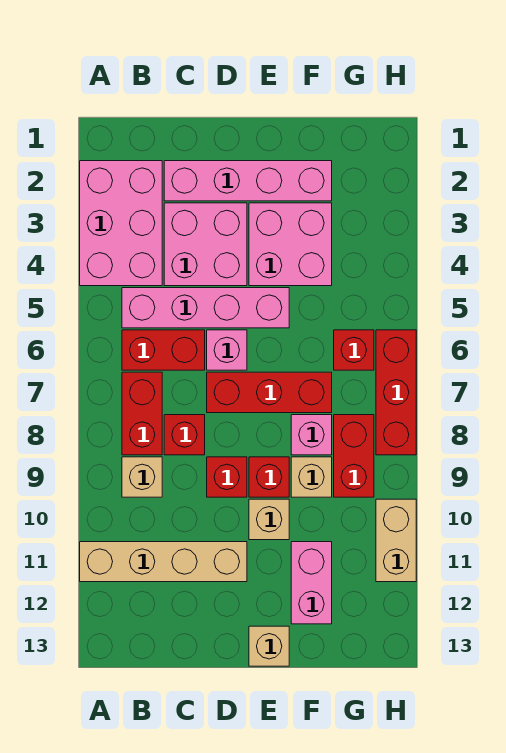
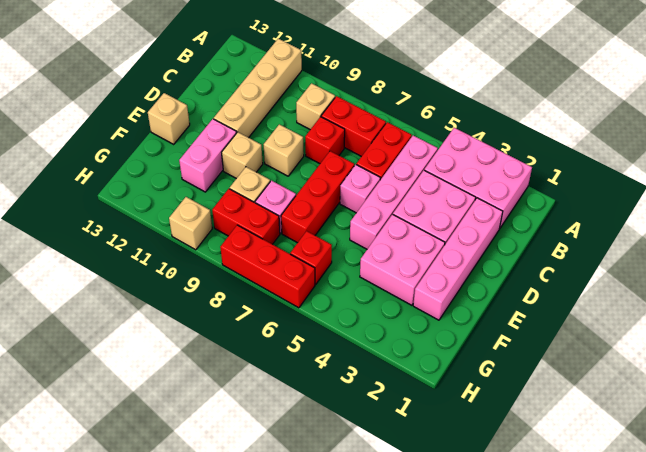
red 1x1 brick [207,457,247,497] -> tan 1x1 brick [264,124,304,176]
red 1x1 brick [249,457,289,497] -> none
pink 1x2 brick [291,542,332,624] -> pink 1x2 brick turned to [179,119,236,192]
tan 1x2 brick [376,499,416,582] -> tan 1x1 brick [169,197,212,250]

